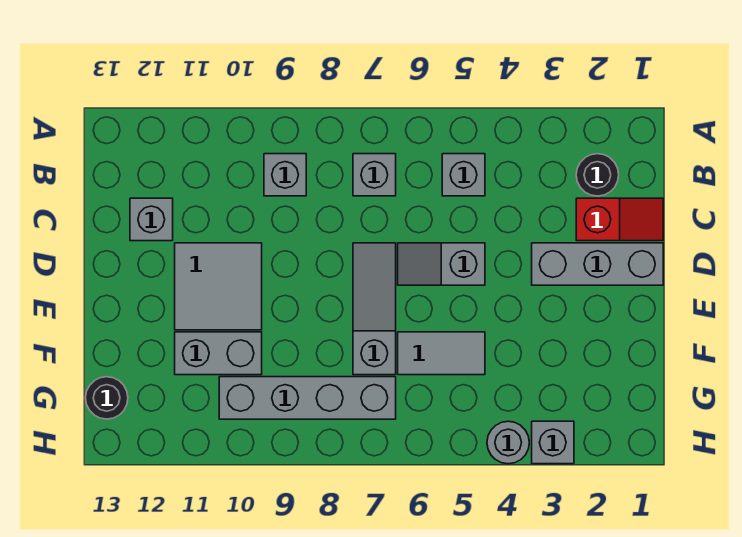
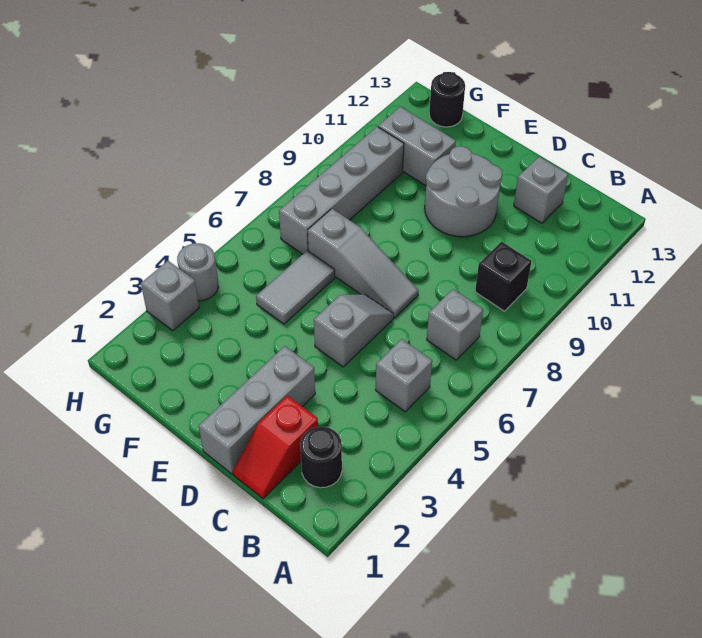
grey 1x1 brick [264,154,306,196] -> black 1x1 brick [475,242,531,311]
grey 2x2 tile [175,243,262,330] -> grey 2x2 round brick [425,146,502,237]
grey 1x2 brick [175,332,262,375] -> grey 1x2 brick turned to [378,107,456,186]

